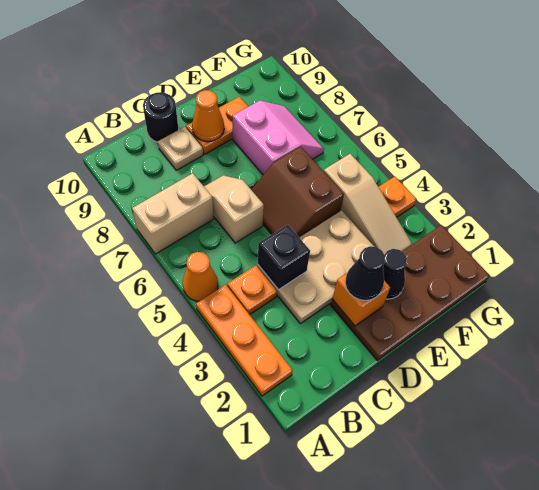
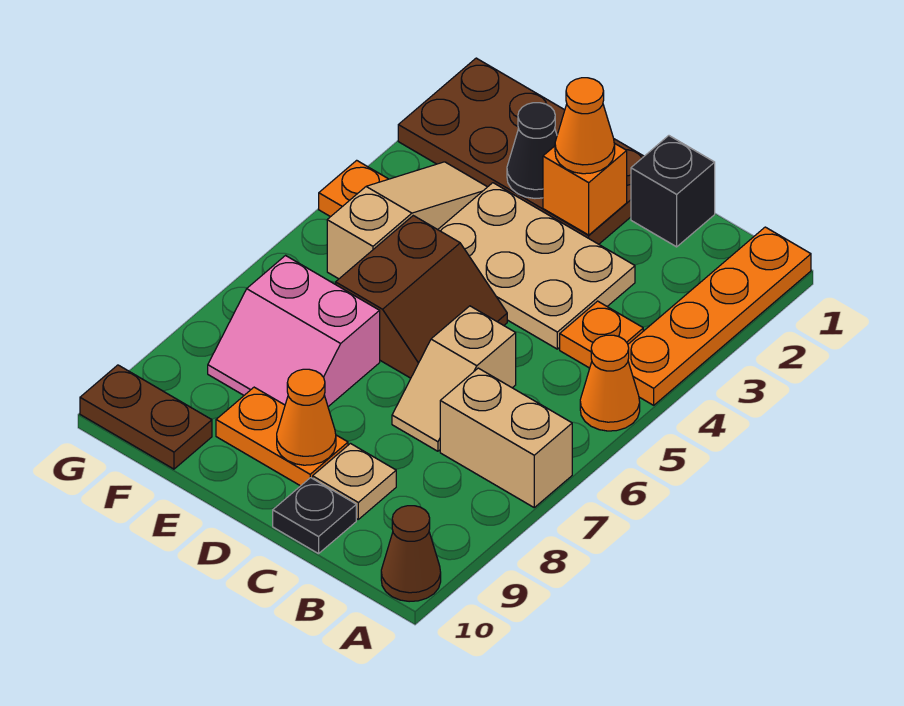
orange 1x3 plate [196,285,293,396] -> orange 1x4 plate [628,227,811,405]
none -> brown 1x1 cone [381,506,441,602]
black 1x1 brick [258,225,310,290] -> black 1x1 brick moved to [631,136,715,247]
black 1x1 round brick [143,92,179,142] -> black 1x1 plate [273,478,356,554]
black 1x1 cone [345,246,385,301] -> orange 1x1 cone [555,78,615,174]
pink 2x2 slope [233,101,324,175] -> pink 2x2 slope turned to [208,256,380,407]
none -> brown 1x2 plate [80,365,212,469]

